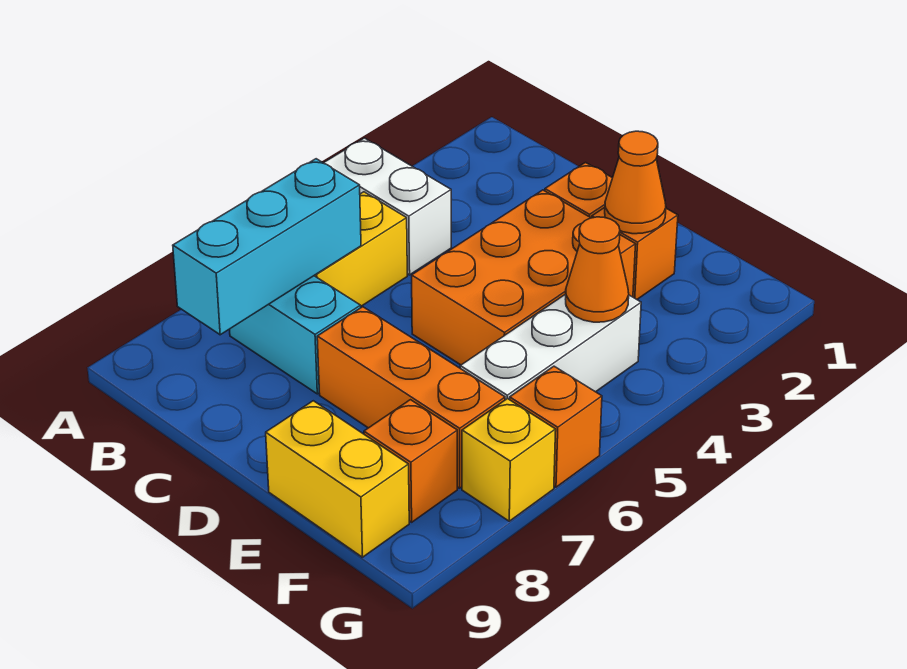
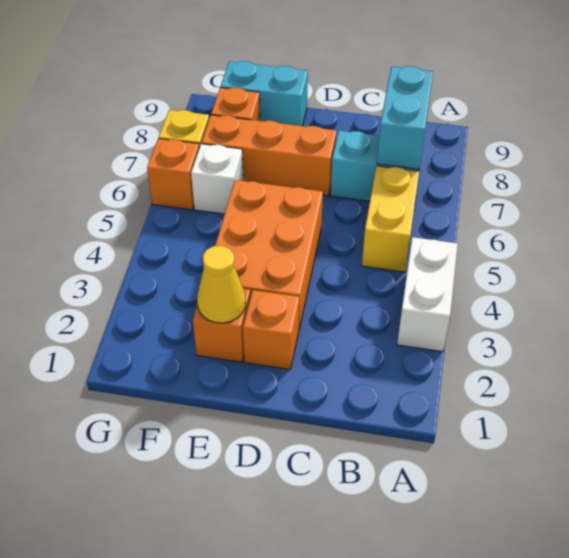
white 1x2 brick [324,138,451,275] -> white 1x2 brick turned to [397,237,458,352]
cyan 1x3 brick [173,159,361,335] -> cyan 1x2 brick [377,66,433,169]
orange 1x1 cone [605,131,666,234] -> yellow 1x1 cone [197,246,246,323]
yellow 1x2 brick [266,401,409,557] -> cyan 1x2 brick [221,61,308,126]
white 1x3 brick [460,294,641,400] -> white 1x1 brick [191,144,243,214]
orange 1x1 cone [566,217,629,322] -> none

